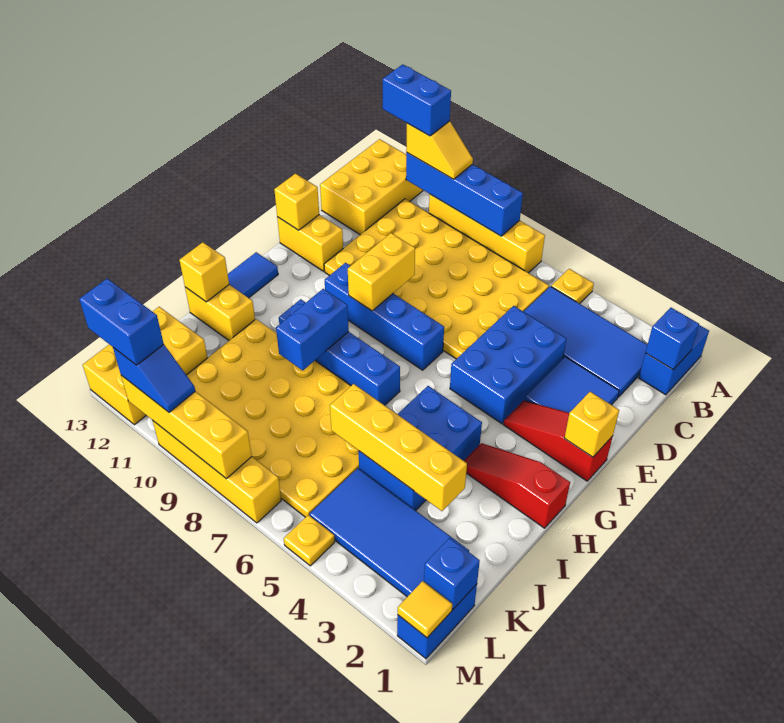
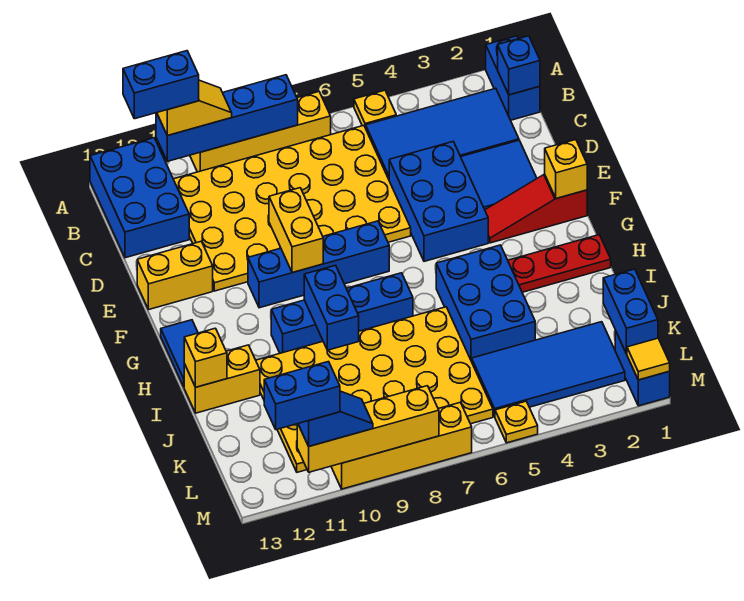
yellow 2x3 brick [320,139,423,235] -> blue 2x3 brick [90,138,189,258]
yellow 1x1 brick [274,174,319,230] -> none
red 1x3 slope [464,443,570,528] -> red 1x3 plate [508,235,611,292]
yellow 1x4 brick [330,384,467,511] -> none
yellow 2x3 brick [83,307,208,425] -> none
blue 1x1 brick [424,538,480,609] -> blue 1x2 brick [603,269,658,354]

